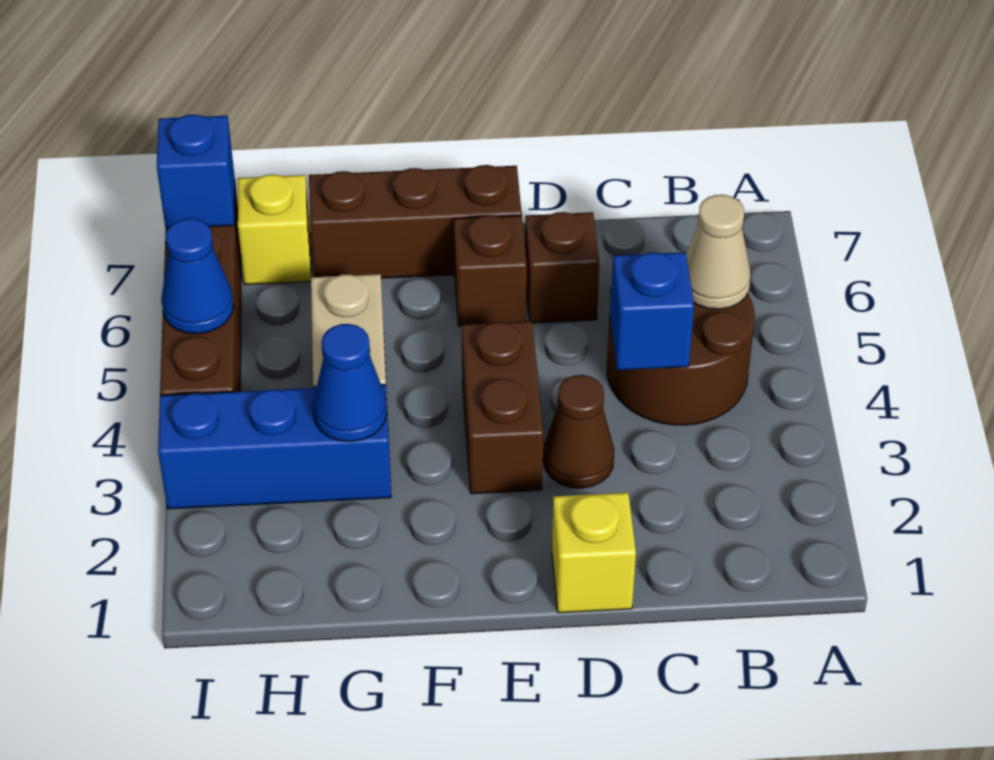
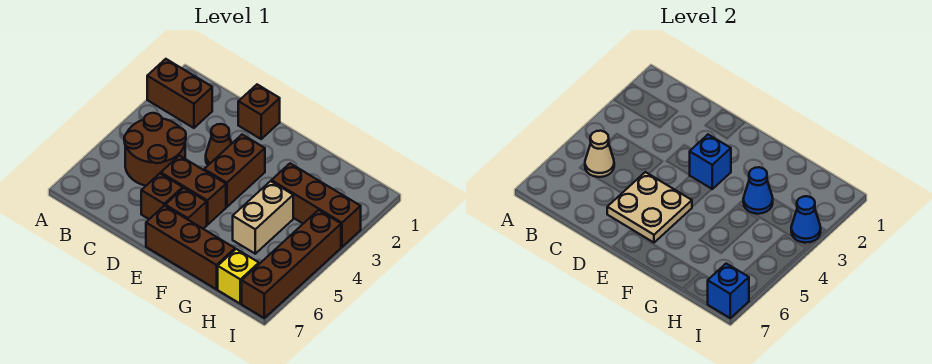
none -> brown 1x2 brick [147,59,212,128]
blue 1x1 brick [610,252,694,370] -> blue 1x1 brick moved to [690,135,731,189]
yellow 1x1 brick [552,493,636,613] -> brown 1x1 brick [238,85,280,139]
none -> brown 1x2 brick [161,156,226,225]
none -> tan 2x2 plate [607,172,692,243]
blue 1x3 brick [158,385,391,509] -> brown 1x3 brick [271,164,361,247]
blue 1x1 cone [161,219,234,334] -> blue 1x1 cone moved to [791,196,821,243]

